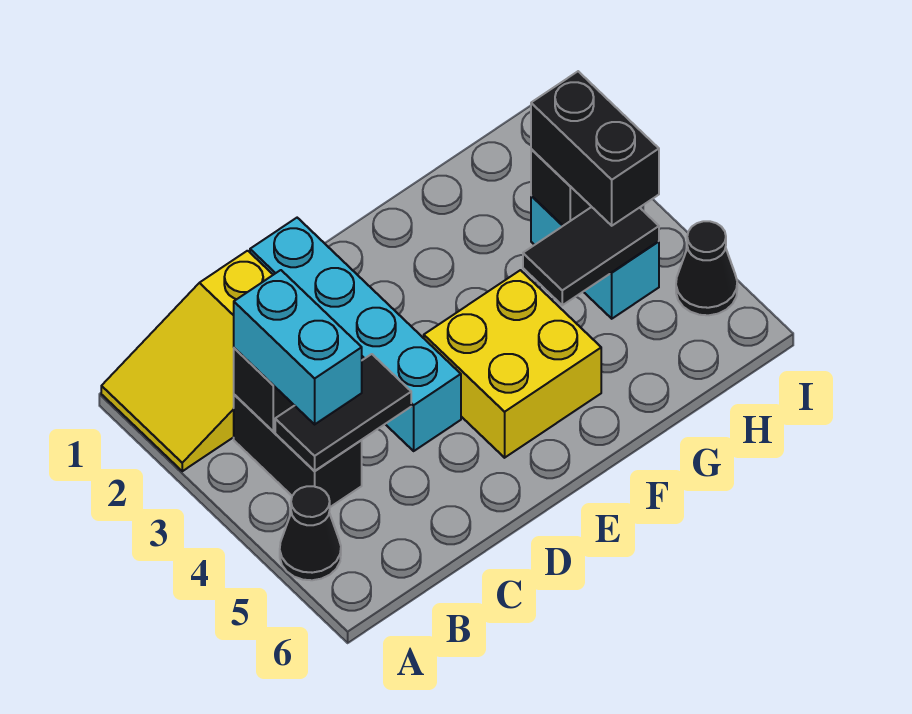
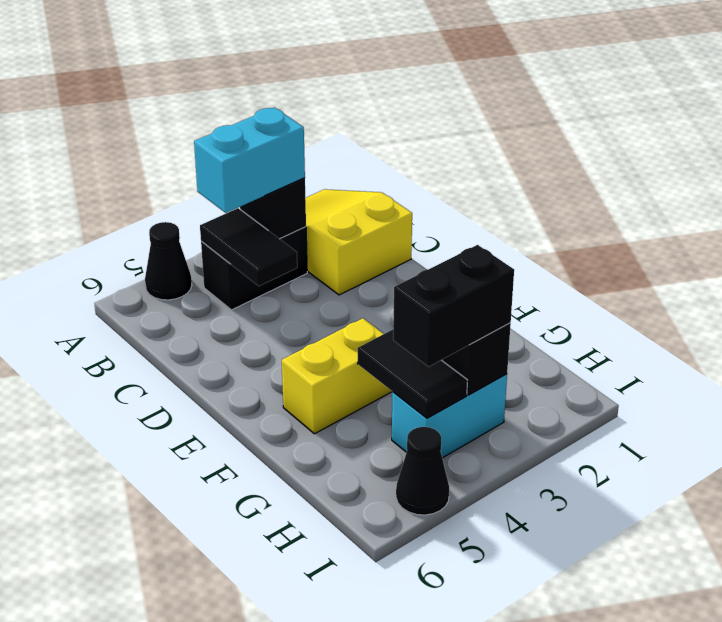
cyan 1x4 brick [250,218,461,451] -> none
yellow 2x2 brick [424,270,601,458] -> yellow 1x2 brick [282,318,392,434]

